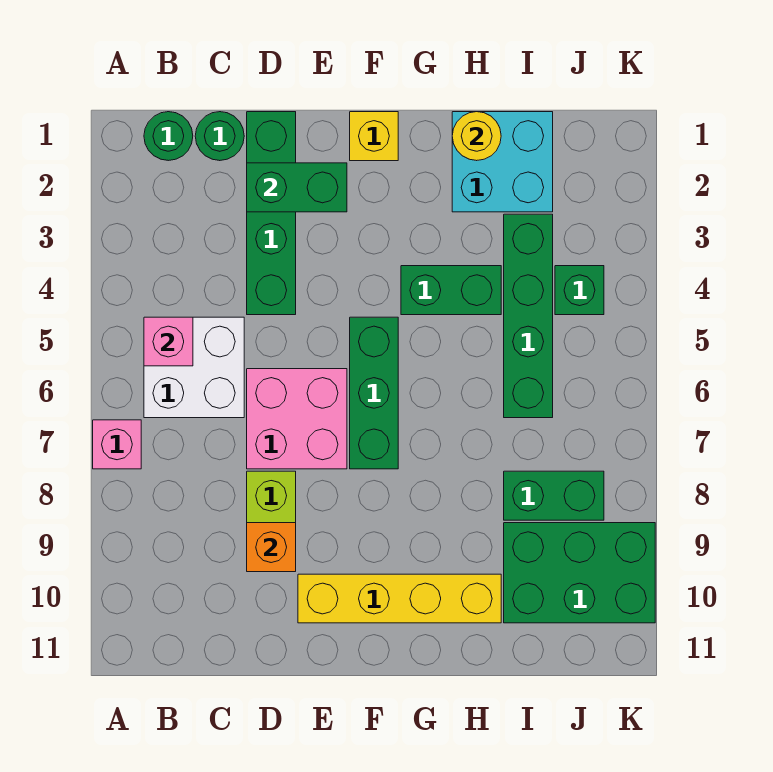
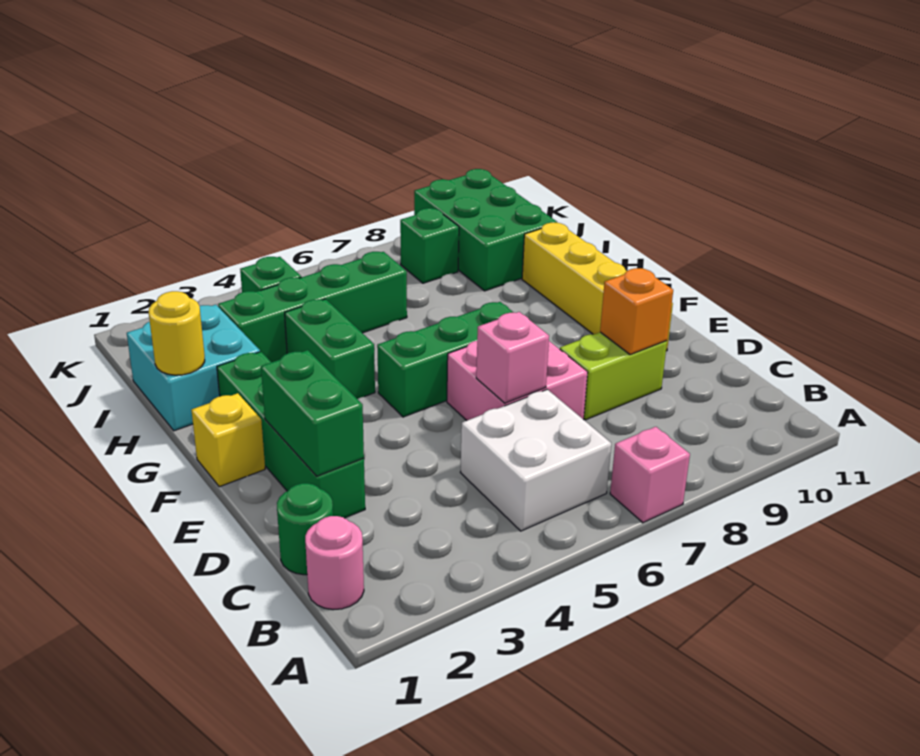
green 1x1 round brick [144,112,193,161] -> pink 1x1 round brick [305,516,364,610]
pink 1x1 brick [144,317,193,366] -> pink 1x1 brick moved to [476,312,549,403]
green 1x4 brick [247,112,296,315] -> green 1x4 brick turned to [217,352,365,518]
green 1x2 brick [504,471,604,520] -> green 1x1 brick [400,208,459,283]

